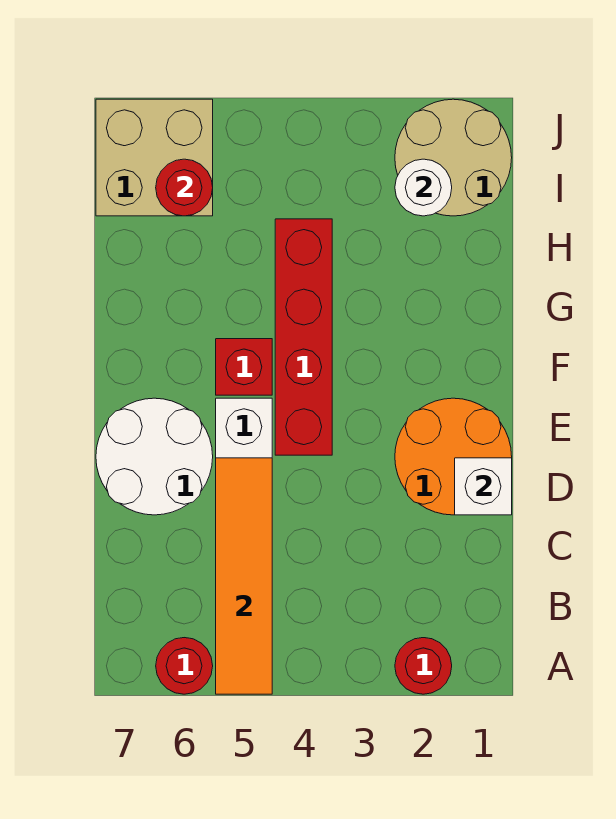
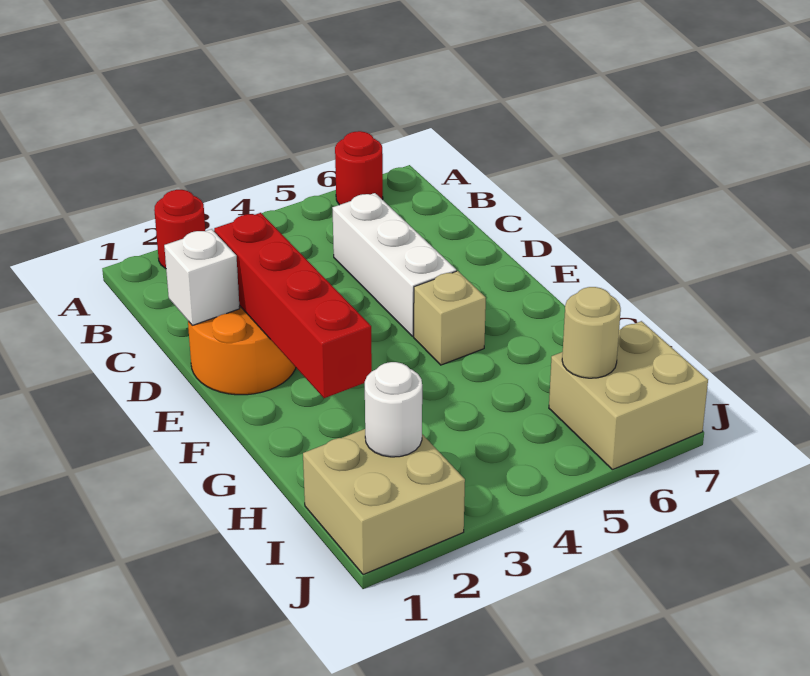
orange 1x4 tile [216,458,272,694] -> none
white 2x2 round brick [96,398,213,515] -> none
red 1x4 brick [275,219,332,455] -> red 1x4 brick moved to [214,213,372,398]
red 1x1 brick [216,339,272,395] -> tan 1x1 brick [414,271,486,365]
tan 2x2 round brick [395,99,512,216] -> tan 2x2 brick [303,429,465,575]
red 1x1 round brick [156,159,213,216] -> tan 1x1 round brick [562,287,621,378]

